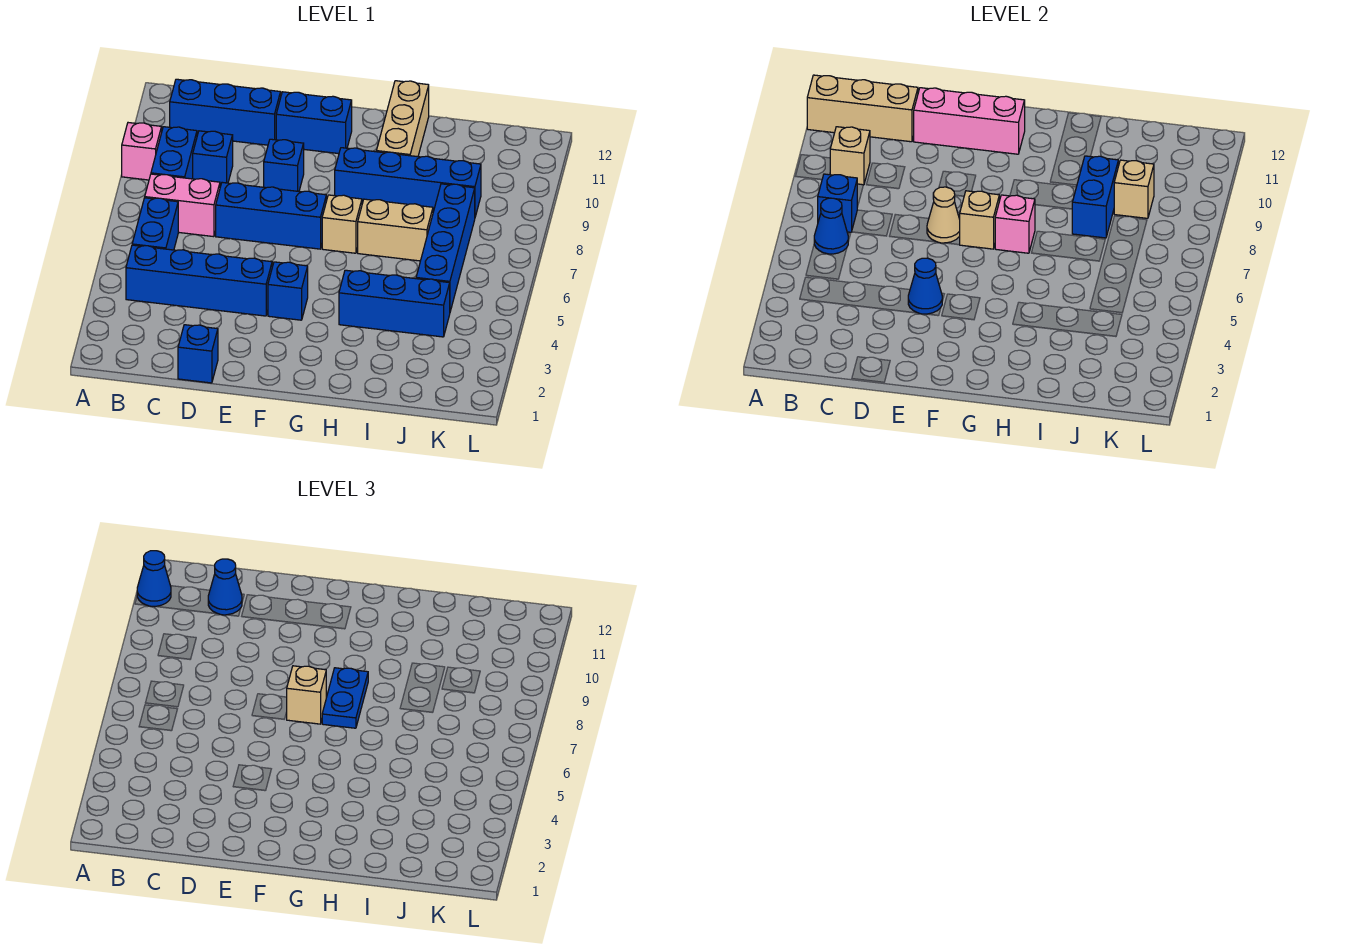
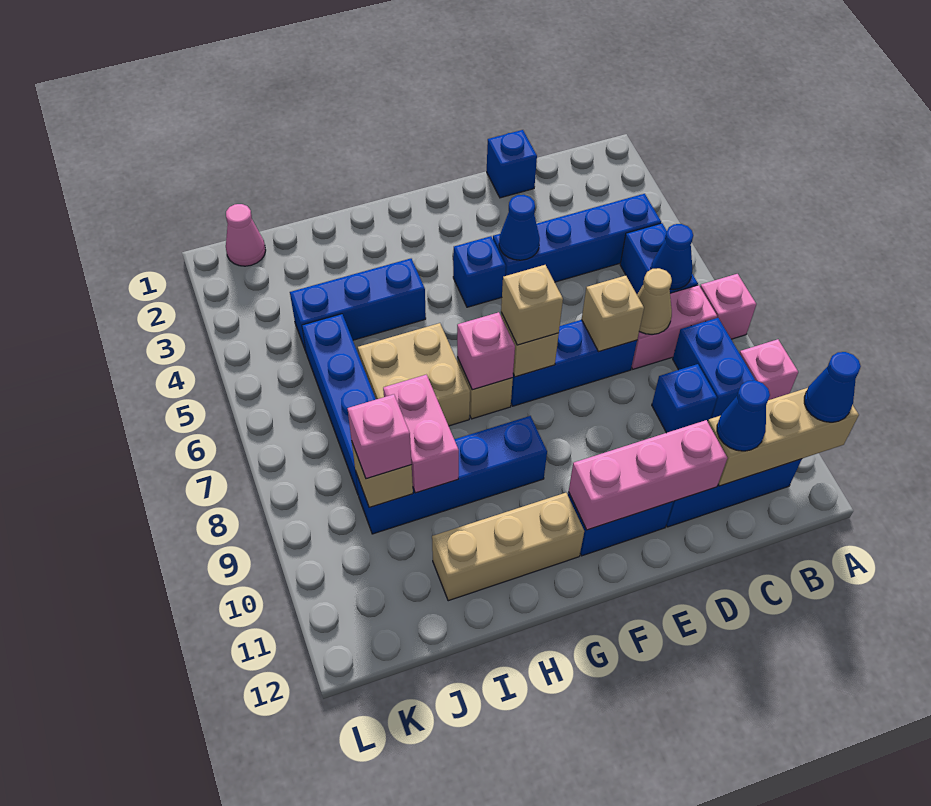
none -> pink 1x1 brick [700,274,756,339]
blue 1x1 brick [818,174,857,232] -> none
tan 1x1 brick [830,127,870,185] -> tan 1x1 brick moved to [582,275,644,352]
tan 1x1 cone [927,187,960,243] -> tan 1x1 cone moved to [637,268,672,334]
blue 1x1 brick [264,139,304,191] -> none
blue 1x2 plate [322,668,368,728] -> none
tan 1x2 brick [358,199,433,261] -> tan 2x2 brick [358,323,470,426]
tan 1x3 brick [376,81,429,157] -> tan 1x3 brick turned to [432,493,584,601]
blue 1x2 brick [1072,156,1118,238] -> pink 1x2 brick [383,375,459,493]
none -> pink 1x1 brick [347,394,412,479]
none -> pink 1x1 cone [226,204,266,266]

